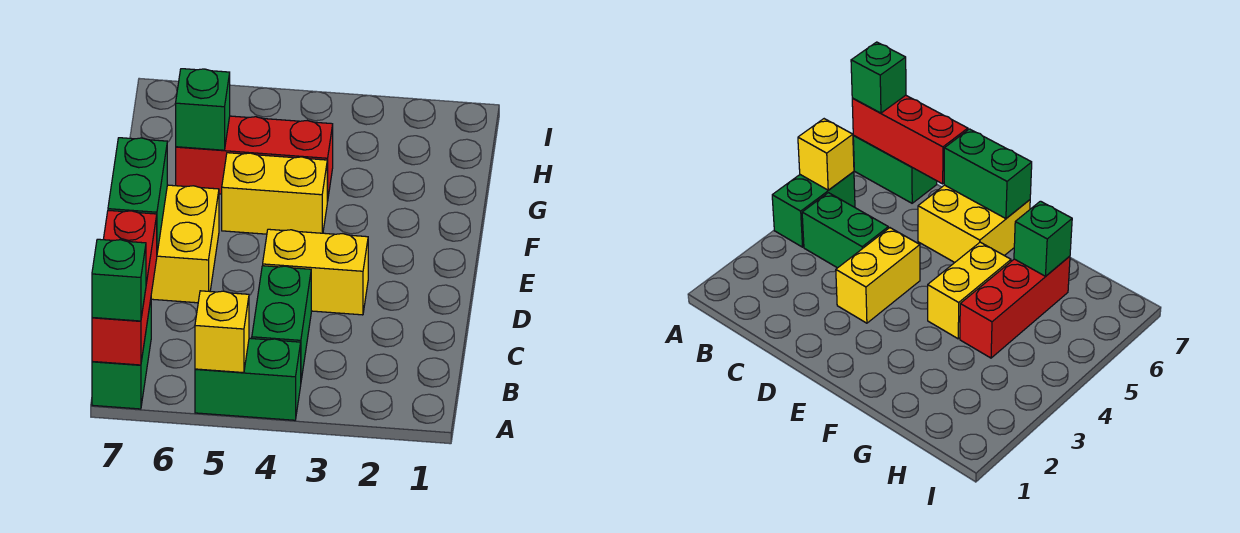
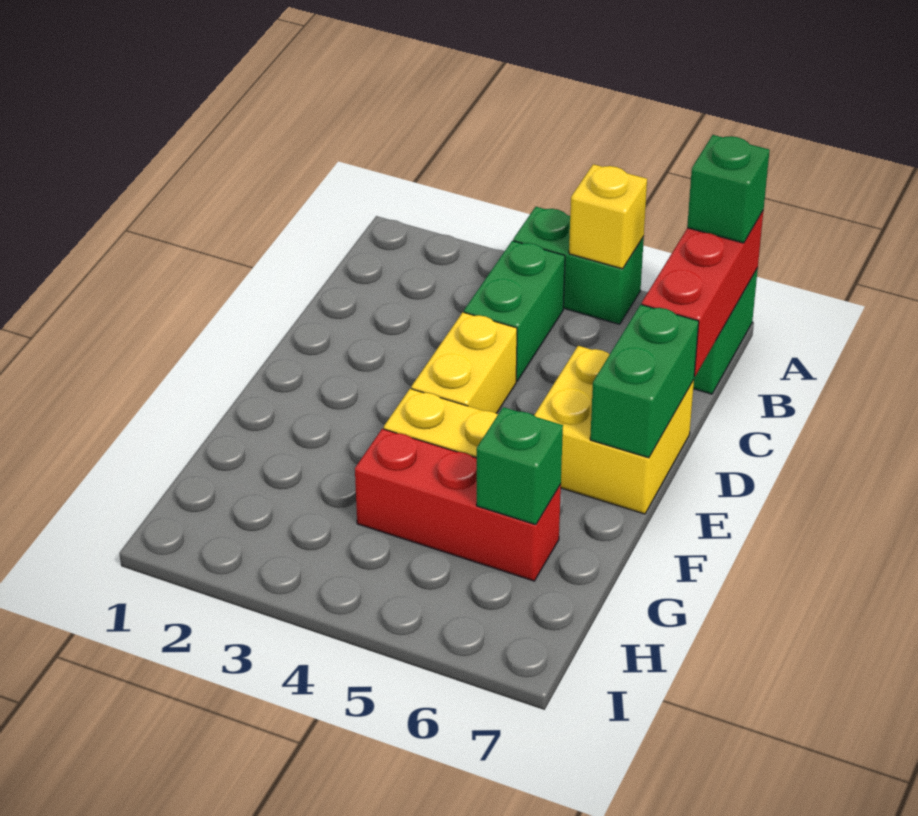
yellow 1x2 brick [263,229,368,315] -> yellow 1x2 brick turned to [411,312,517,413]

